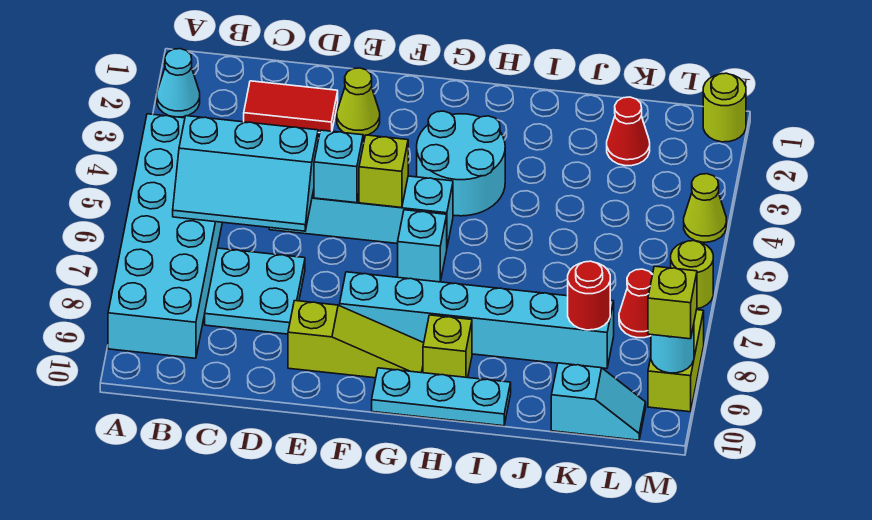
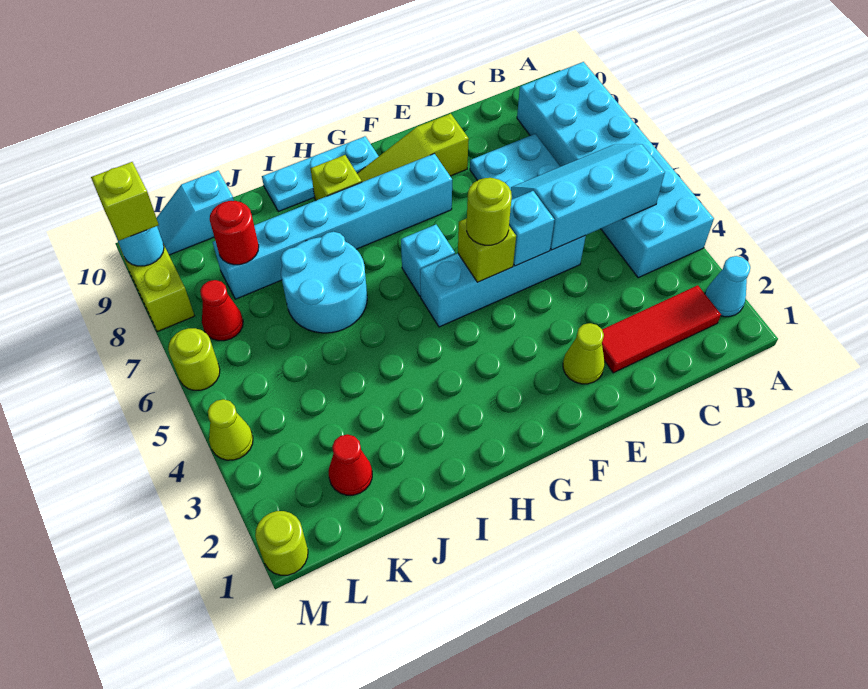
red 1x2 tile [244,81,338,133] -> red 1x3 tile [602,285,721,373]
none -> lime 1x1 round brick [467,178,512,245]
cyan 2x2 round brick [417,111,505,216] -> cyan 2x2 round brick moved to [281,232,367,333]

